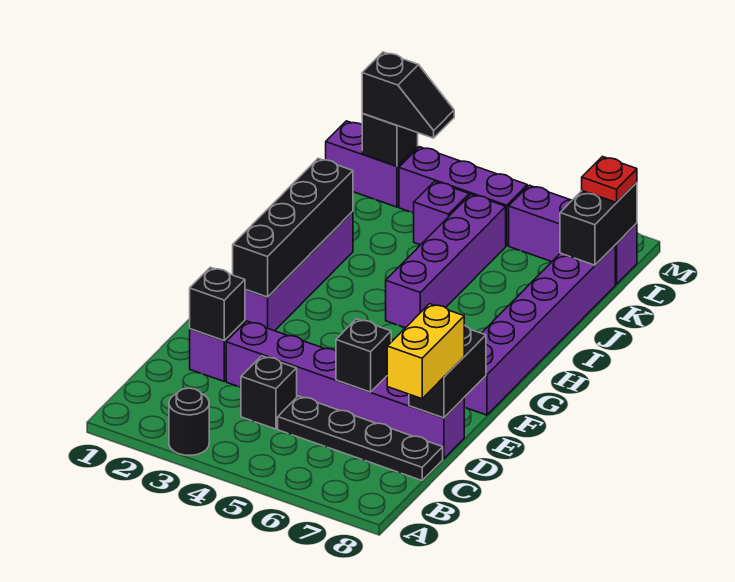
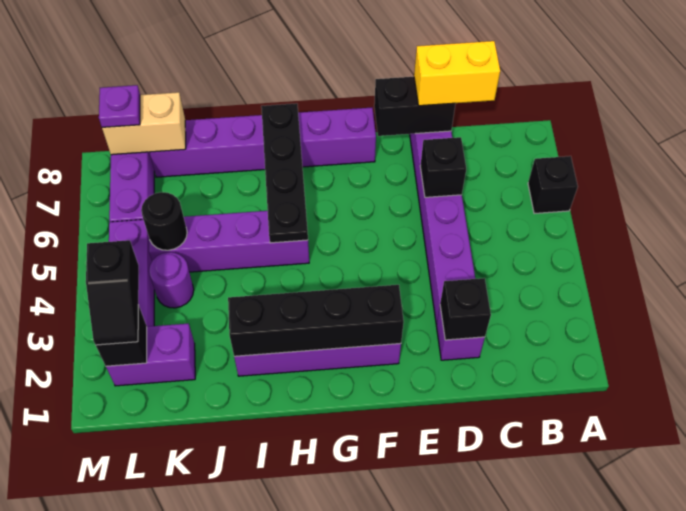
black 1x1 round brick [169,388,209,455] -> black 1x1 round brick moved to [141,192,187,250]
black 1x1 brick [241,356,297,429] -> black 1x1 brick moved to [528,156,578,214]
black 1x4 plate [278,396,443,480] -> black 1x4 plate moved to [261,103,308,243]
purple 1x1 brick [414,181,469,245] -> purple 1x1 round brick [149,252,194,308]
black 1x2 brick [560,182,637,265] -> tan 1x2 brick [102,92,186,155]
purple 1x2 brick [326,121,418,207] -> purple 1x2 brick turned to [106,324,195,386]
black 1x2 slope [362,52,454,138] -> black 1x2 slope turned to [86,240,139,345]
red 1x1 plate [582,157,637,203] -> purple 1x1 plate [99,85,140,127]

